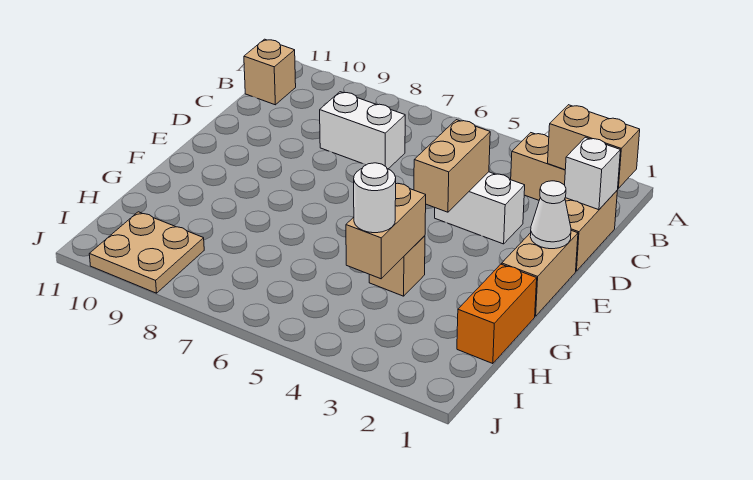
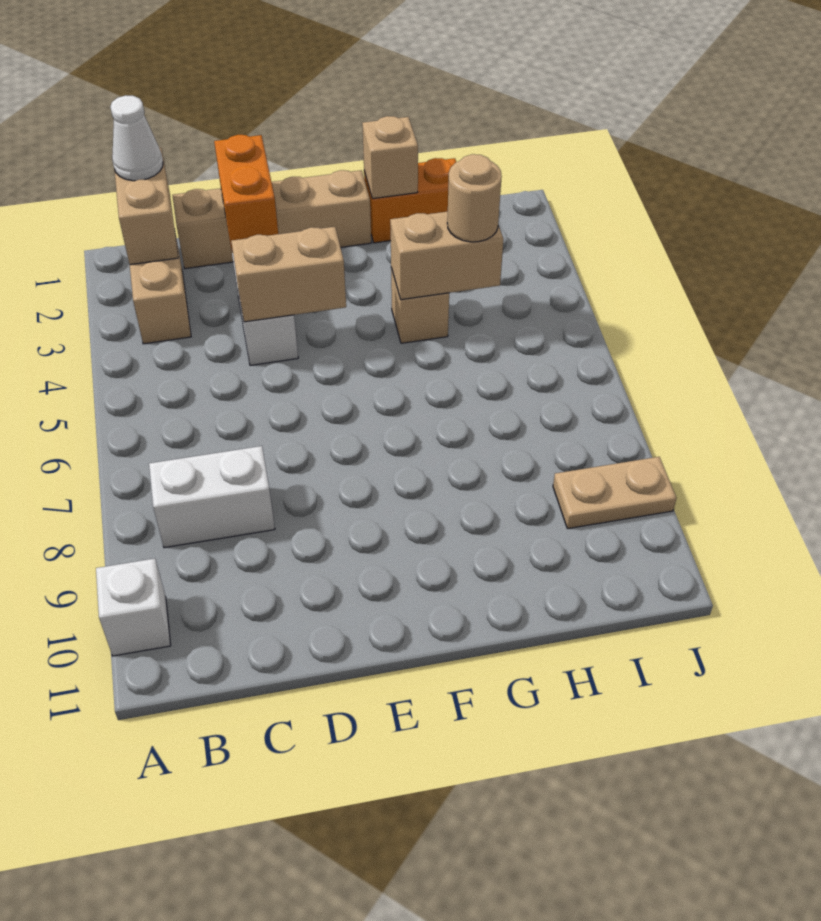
tan 1x1 brick [244,39,296,105] -> tan 1x1 brick moved to [362,116,418,199]
white 1x1 brick [565,137,620,210] -> white 1x1 brick moved to [96,558,171,656]
white 1x2 brick [320,92,405,169] -> white 1x2 brick turned to [149,446,275,548]
none -> orange 1x2 brick [214,135,278,251]
white 1x1 cone [530,181,571,249] -> white 1x1 cone moved to [110,95,163,181]
white 1x1 round brick [354,163,396,233] -> tan 1x1 round brick [447,154,502,242]
tan 2x2 plate [89,212,204,293] -> tan 1x2 plate [553,457,676,529]

